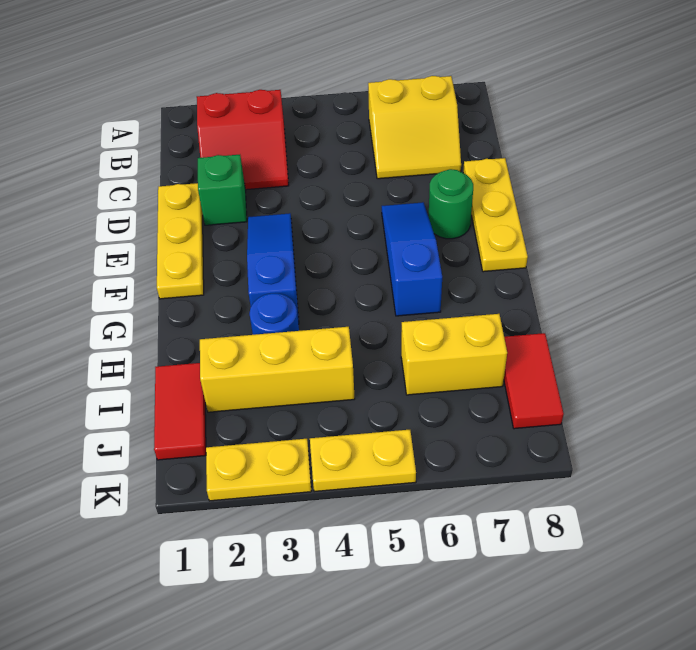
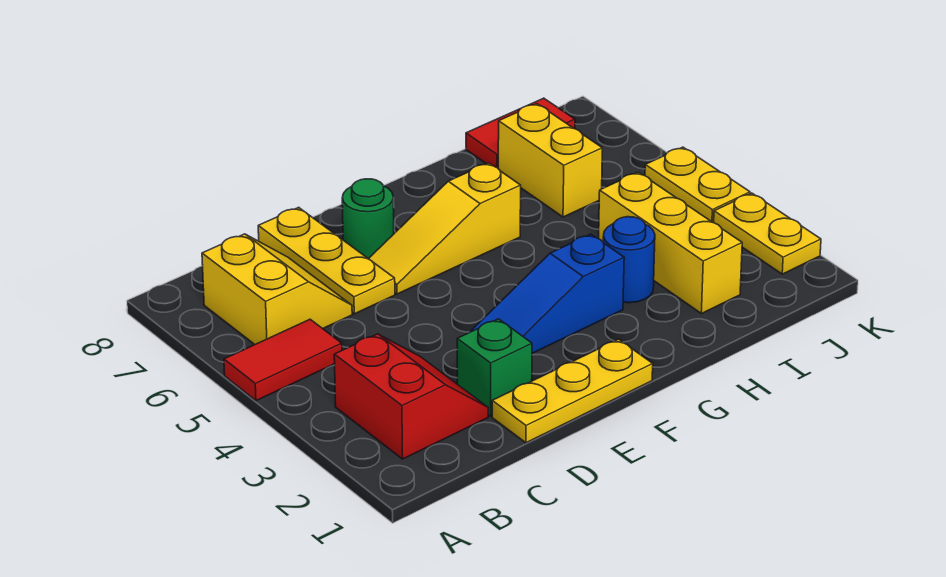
yellow 1x3 plate [463,158,528,272] -> yellow 1x3 plate turned to [258,207,395,314]
blue 1x3 slope [382,202,442,316] -> yellow 1x3 slope [369,163,521,294]
red 1x2 tile [154,363,206,460] -> red 1x2 tile moved to [224,319,342,401]

